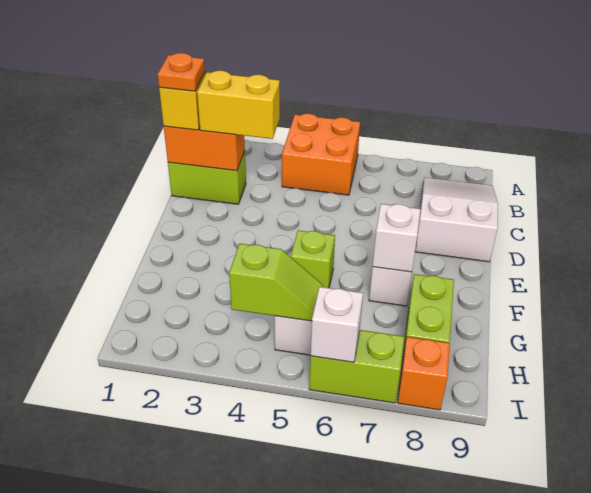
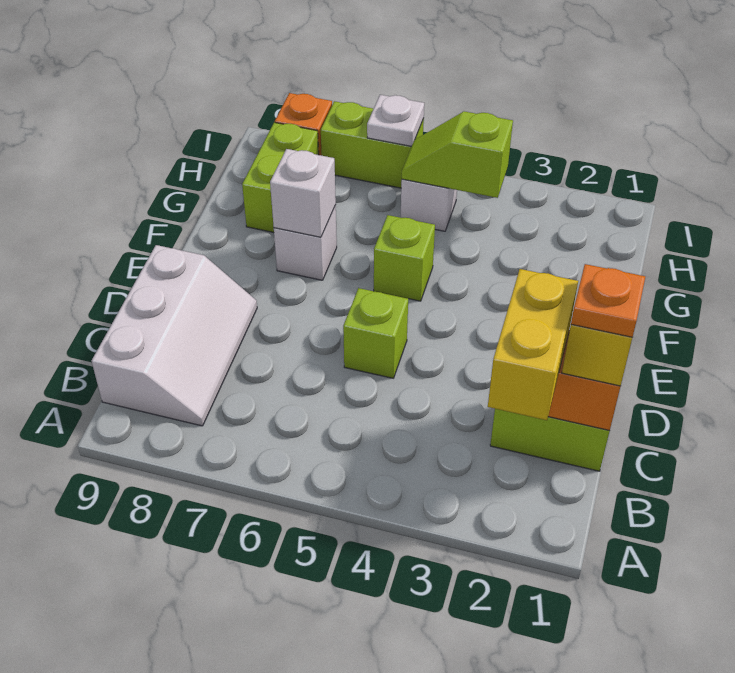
orange 2x2 brick [282,114,360,195] -> none
white 2x3 slope [415,178,498,262] -> white 2x3 slope turned to [92,245,257,426]
yellow 1x2 brick [197,71,280,139] -> yellow 1x2 brick turned to [488,269,578,420]
none -> lime 1x1 brick [343,288,408,378]
white 1x1 brick [311,287,363,362] -> white 1x1 plate [367,95,424,146]

